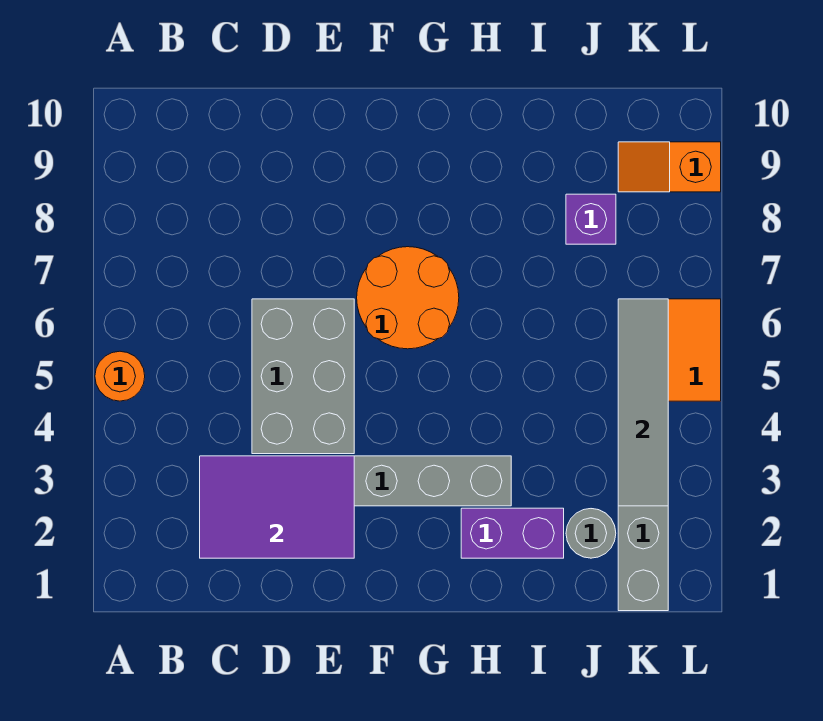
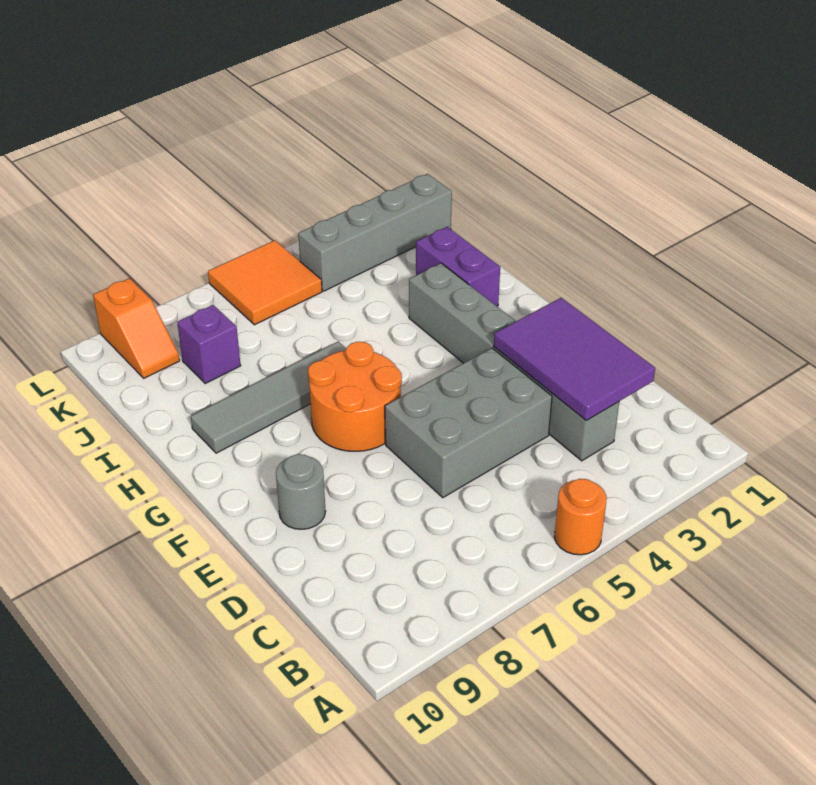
grey 1x1 round brick [566,509,616,558] -> grey 1x1 round brick moved to [276,454,326,529]
grey 1x4 tile [618,299,668,506] -> grey 1x4 tile moved to [191,342,346,453]

